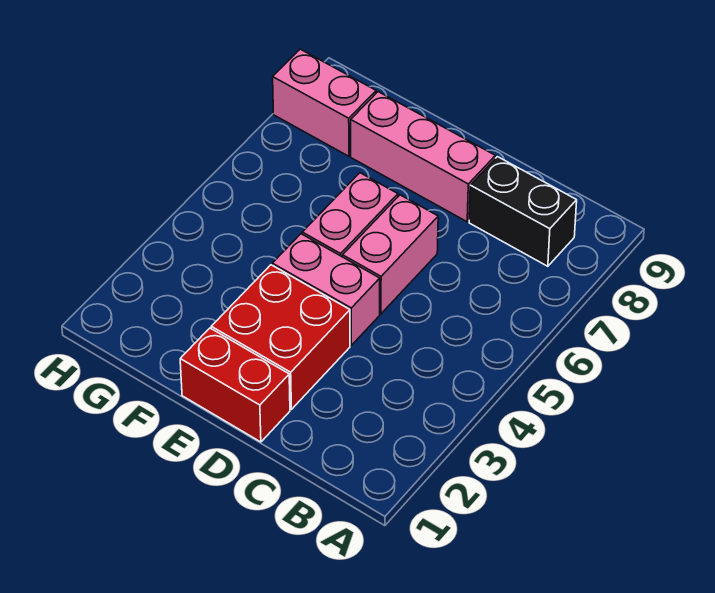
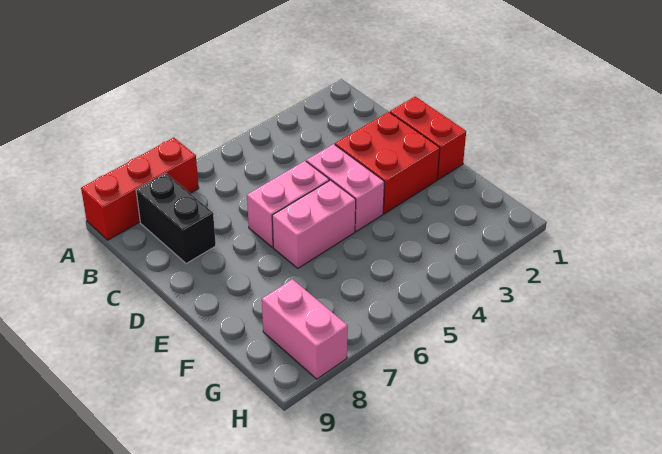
none -> red 1x3 brick [81,138,199,240]
pink 1x3 brick [351,92,495,222] -> none

